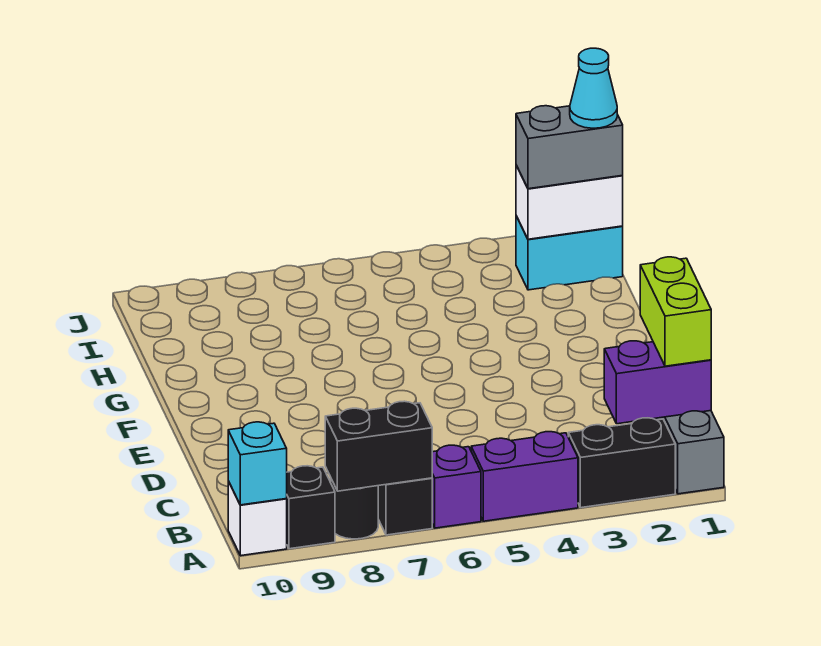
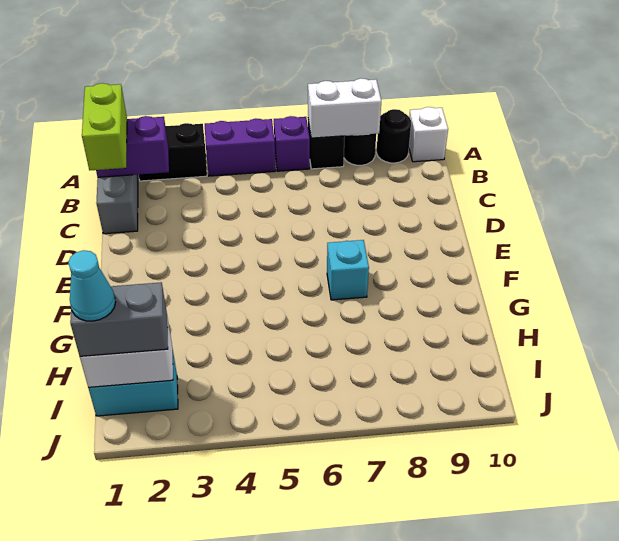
black 1x2 brick [325,401,432,491] -> white 1x2 brick [308,78,381,138]
black 1x1 brick [287,466,335,549] -> black 1x1 round brick [377,109,411,163]
cyan 1x1 brick [228,422,287,505] -> cyan 1x1 brick moved to [327,240,369,300]

